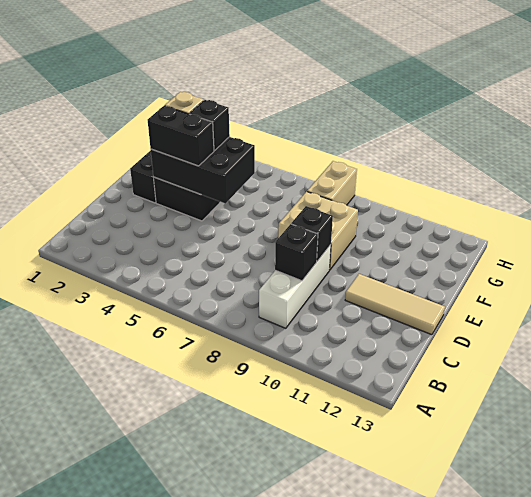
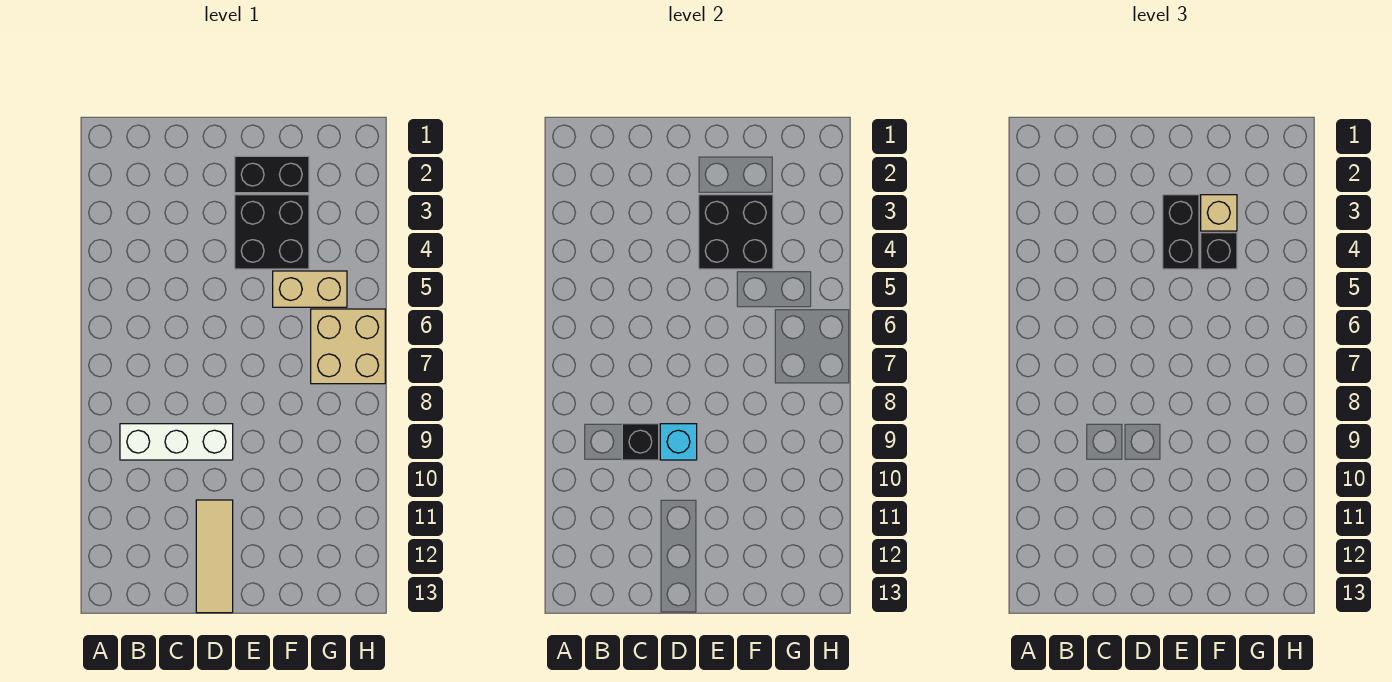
black 1x1 brick [291,206,333,261] -> cyan 1x1 brick [660,424,697,460]
black 2x3 brick [151,137,255,203] -> black 2x2 brick [699,195,773,269]
tan 2x2 brick [278,192,358,270] -> tan 2x2 brick moved to [311,309,385,384]
tan 1x2 brick [307,161,357,205] -> tan 1x2 brick moved to [273,271,347,307]

